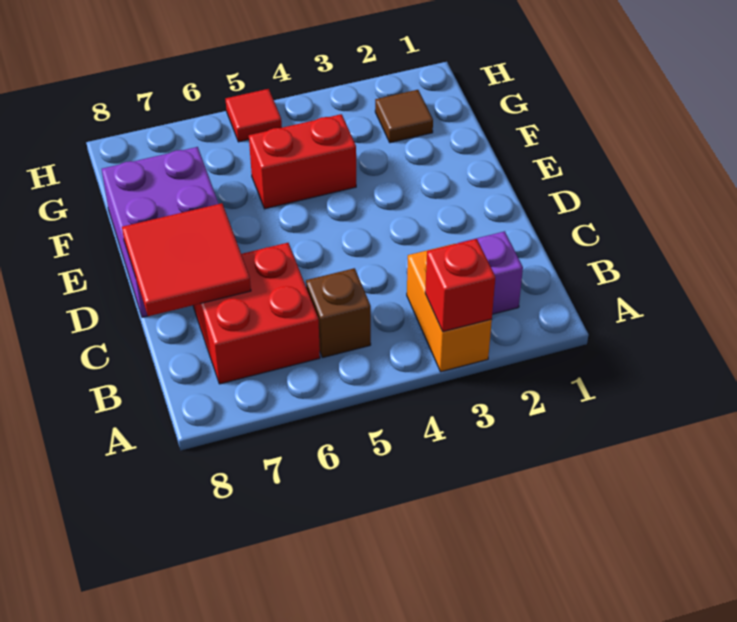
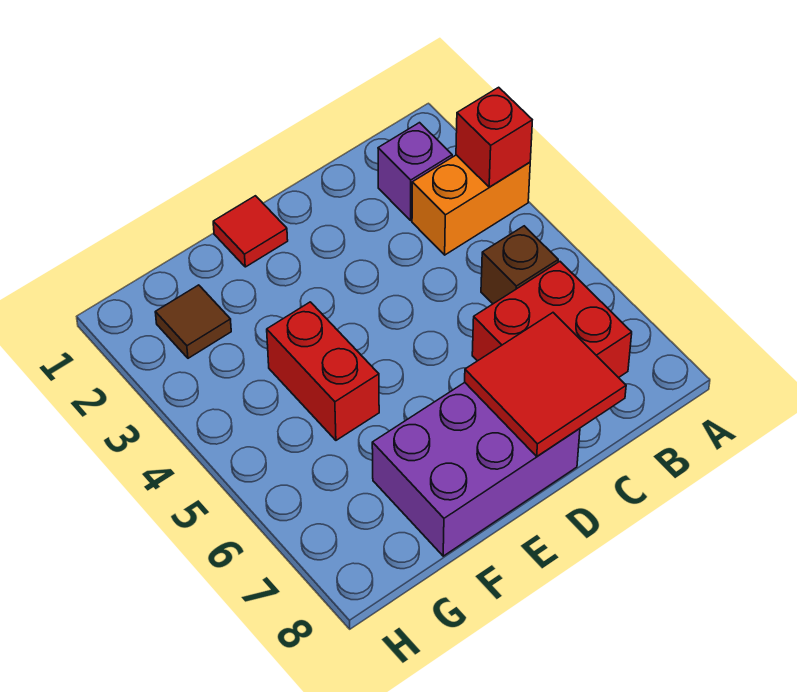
red 1x1 tile [226,89,282,142] -> red 1x1 tile moved to [213,196,288,267]

